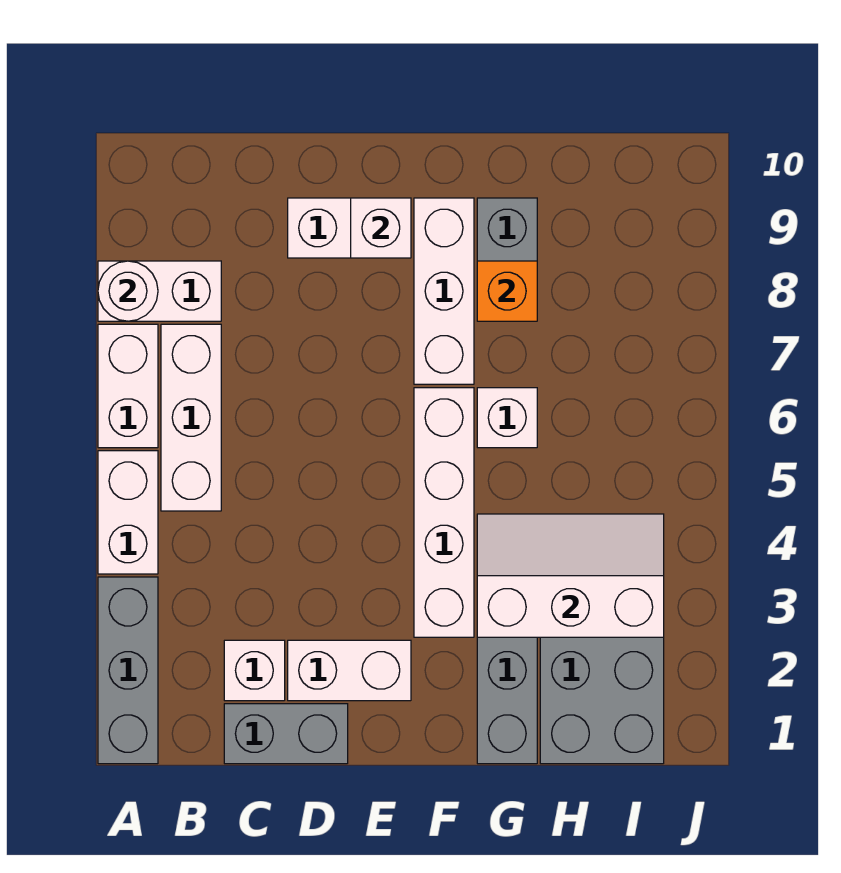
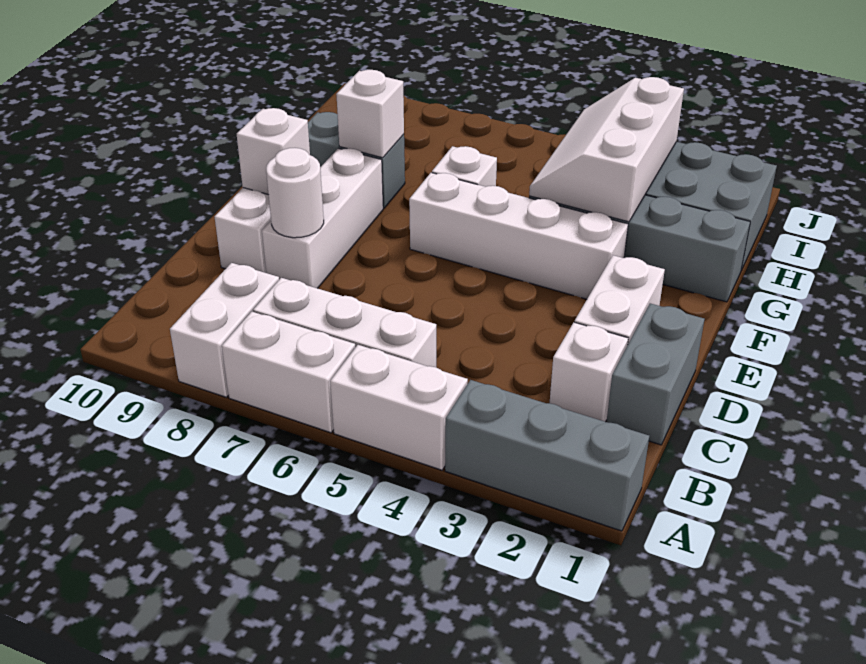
white 1x1 round brick [98,261,158,321] -> white 1x1 round brick moved to [266,148,324,238]
white 1x3 brick [414,198,474,384] -> white 1x3 brick turned to [262,148,383,288]
orange 1x1 brick [477,261,537,321] -> white 1x1 brick [336,70,404,158]

